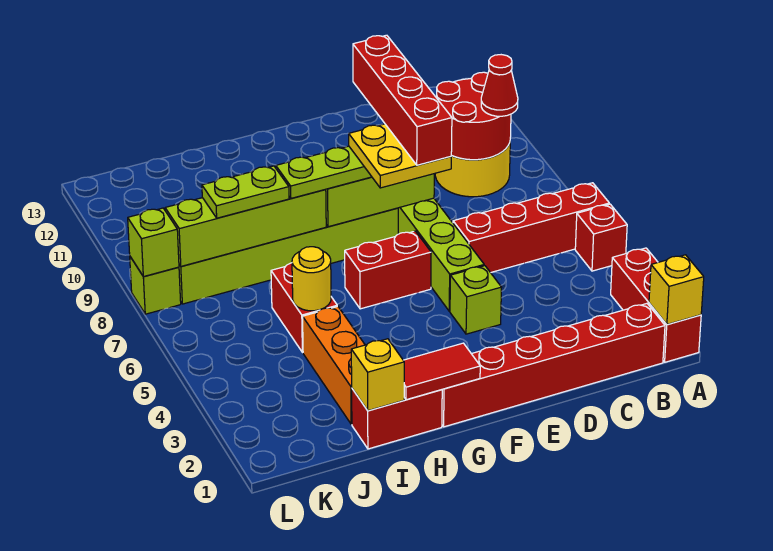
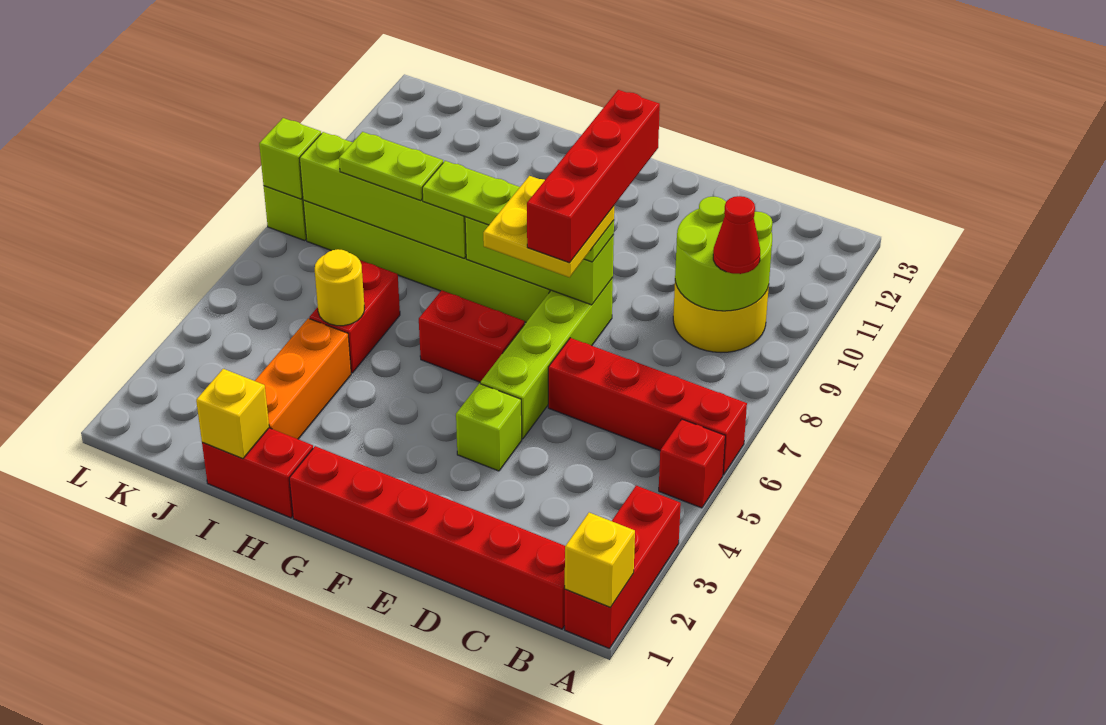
red 2x2 round brick [436,72,511,160] -> lime 2x2 round brick [675,197,772,311]
red 1x2 tile [403,343,480,400] -> none

